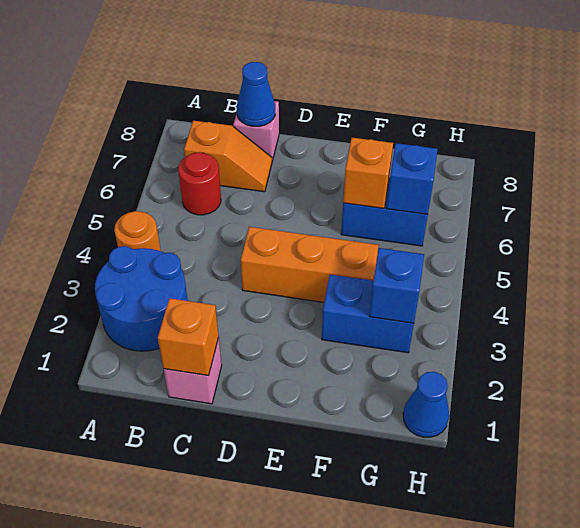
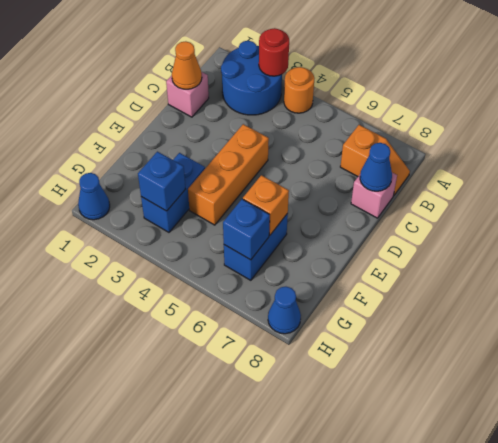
red 1x1 round brick [178,152,221,215] -> red 1x1 round brick moved to [259,28,289,76]
orange 1x2 slope [184,121,272,192] -> orange 1x2 slope turned to [340,125,410,196]
orange 1x1 brick [158,298,219,376] -> orange 1x1 cone [172,41,202,89]
none -> blue 1x1 cone [268,287,301,334]

